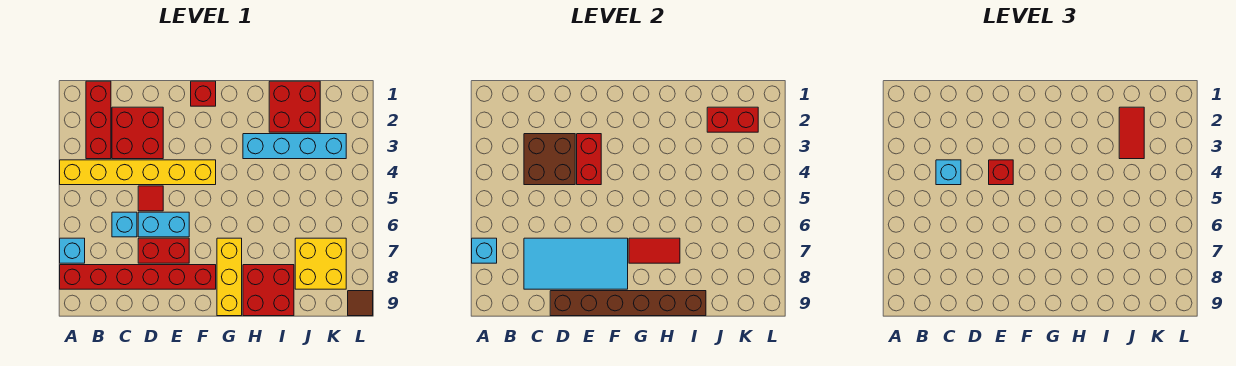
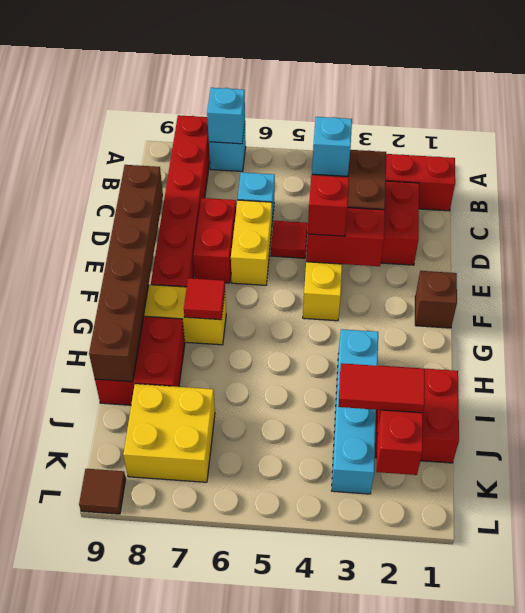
cyan 2x4 tile [524,238,628,289] -> none
cyan 1x2 brick [138,212,189,237] -> yellow 1x2 brick [231,200,272,285]
red 1x1 brick [191,81,216,106] -> brown 1x1 brick [415,271,457,328]
red 1x2 tile [629,238,680,263] -> red 1x1 tile [184,278,225,320]

